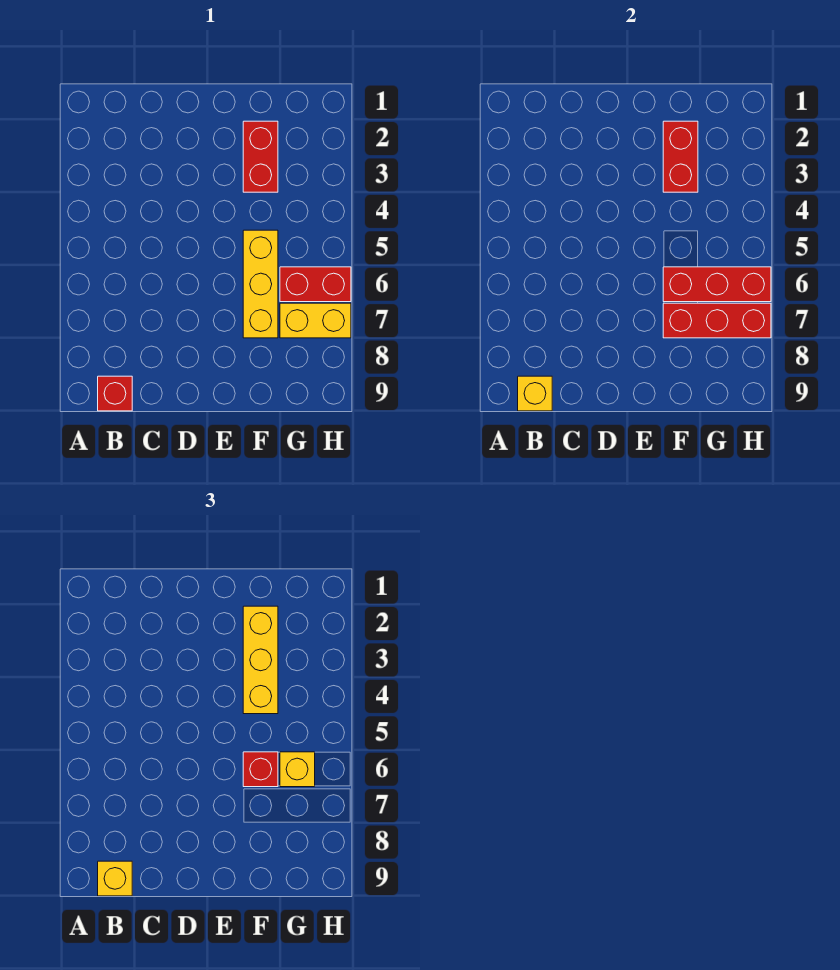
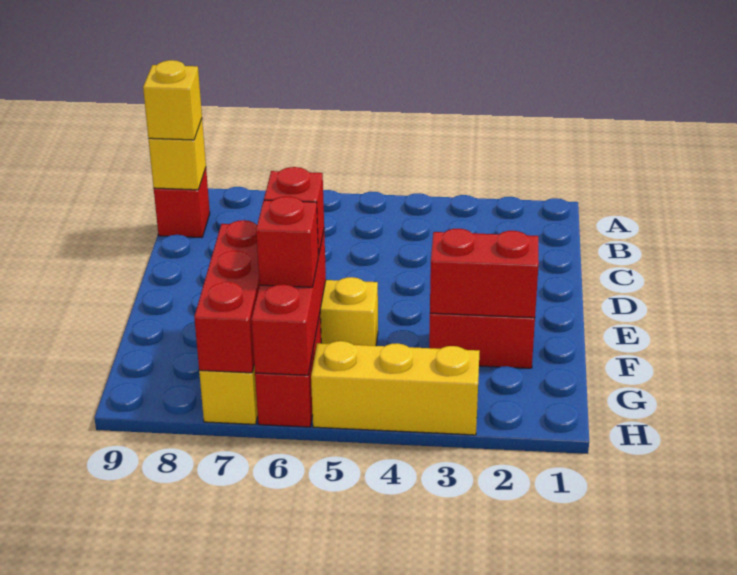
yellow 1x3 brick [243,606,278,714] -> yellow 1x3 brick moved to [311,341,480,435]
yellow 1x1 brick [280,752,315,787] -> red 1x1 brick [256,196,319,287]

